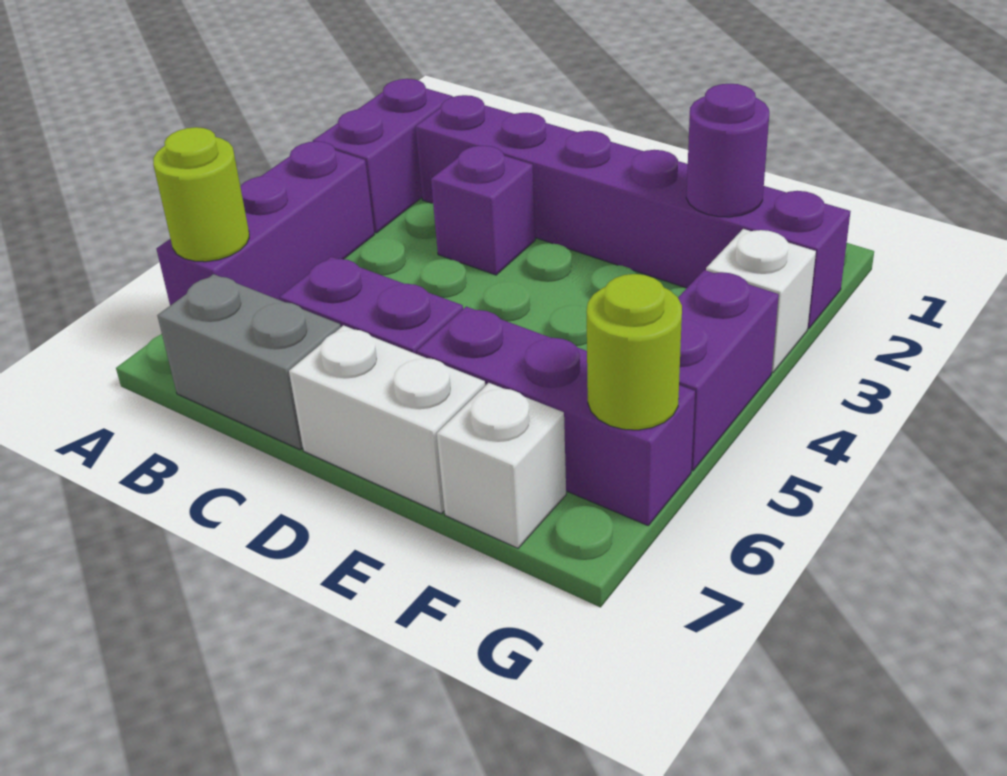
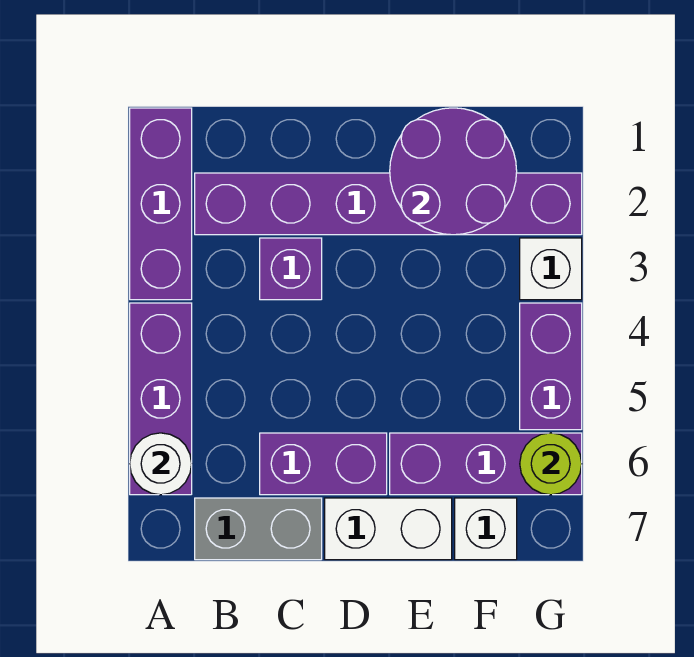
purple 1x2 brick [313,79,453,233] -> purple 1x3 brick [130,108,192,300]
lime 1x1 round brick [153,127,249,262] -> white 1x1 round brick [130,433,192,495]
purple 1x1 round brick [686,84,769,217] -> purple 2x2 round brick [390,108,517,235]

